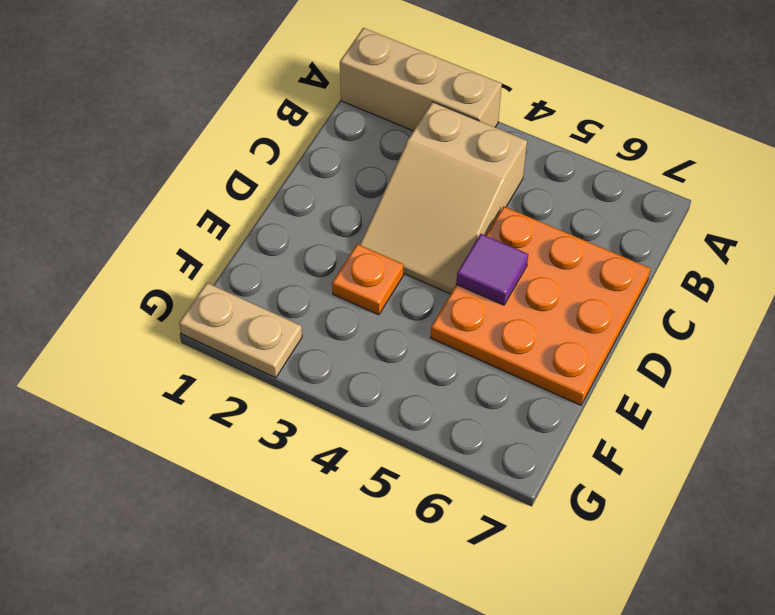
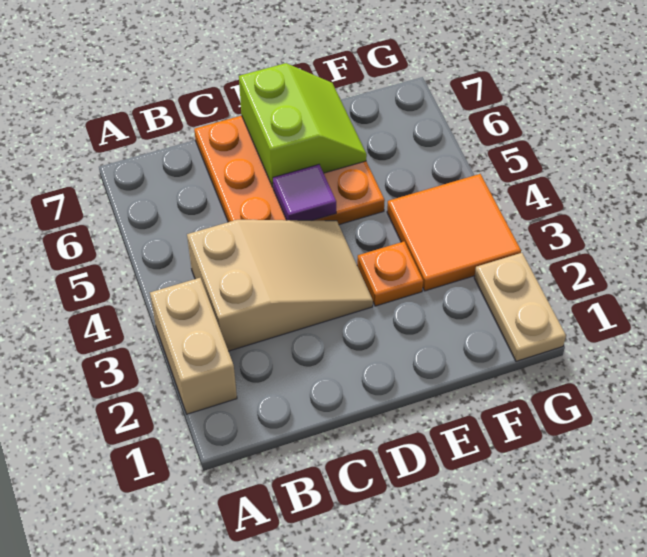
tan 1x3 brick [340,28,502,131] -> tan 1x2 brick [150,278,237,414]
none -> lime 2x2 slope [239,63,367,187]
none -> orange 2x2 tile [387,174,521,291]

